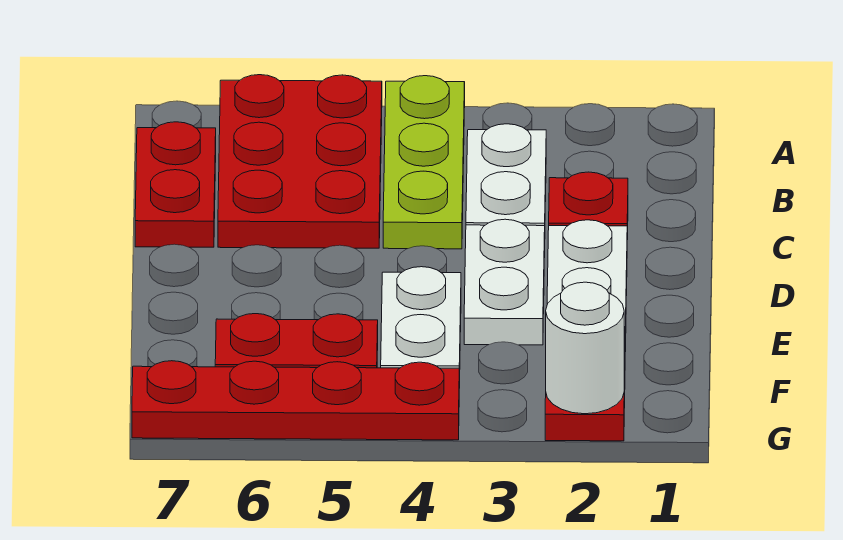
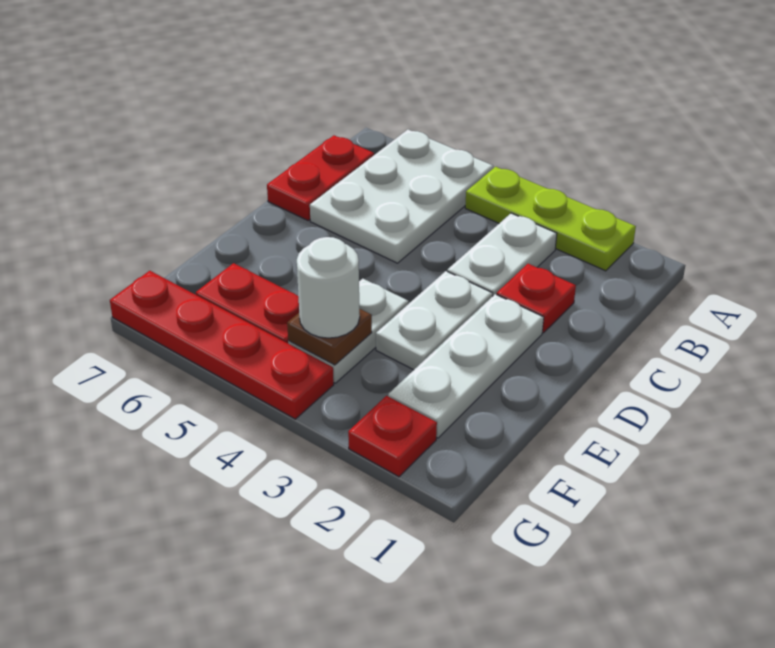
lime 1x3 plate [383,76,465,249] -> lime 1x3 plate turned to [465,167,636,271]
red 2x3 plate [218,75,382,248] -> white 2x3 plate [310,130,493,263]
none -> brown 1x1 plate [287,309,372,365]
white 1x1 round brick [546,282,624,414] -> white 1x1 round brick moved to [297,237,360,338]

